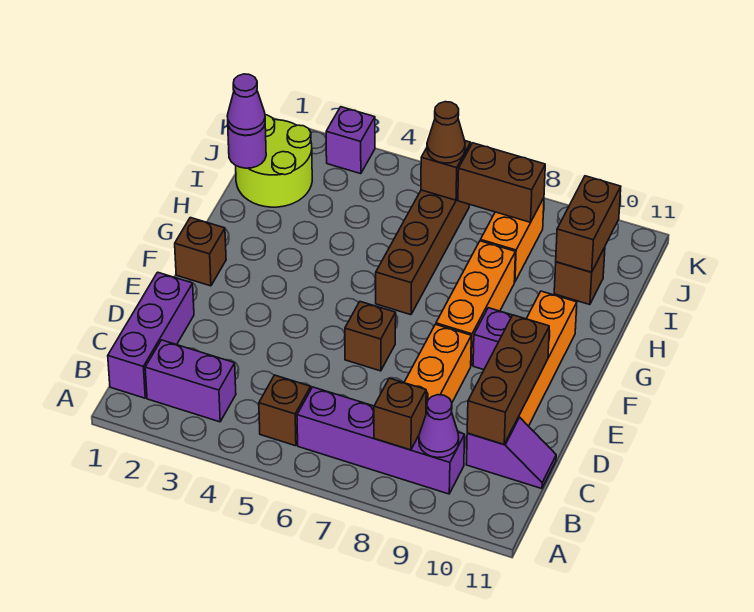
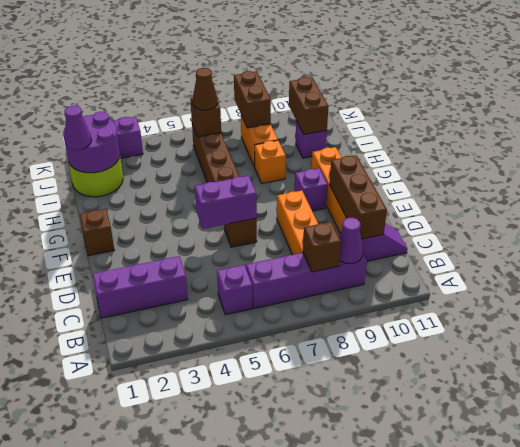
purple 1x3 brick [108,272,194,398] -> purple 1x3 brick turned to [93,256,188,318]
purple 1x2 brick [145,340,236,422] -> purple 1x2 brick moved to [195,176,257,229]
brown 1x1 brick [259,375,311,446] -> purple 1x1 brick [217,265,253,315]
orange 1x3 brick [436,241,515,365] -> orange 1x1 brick [255,140,286,183]
purple 1x1 round brick [228,125,266,168] -> purple 2x2 round brick [63,112,120,173]
brown 1x1 brick [554,247,605,305] -> purple 1x1 brick [296,121,327,158]
brown 1x2 brick [458,143,545,222] -> brown 1x2 brick turned to [234,71,271,128]

